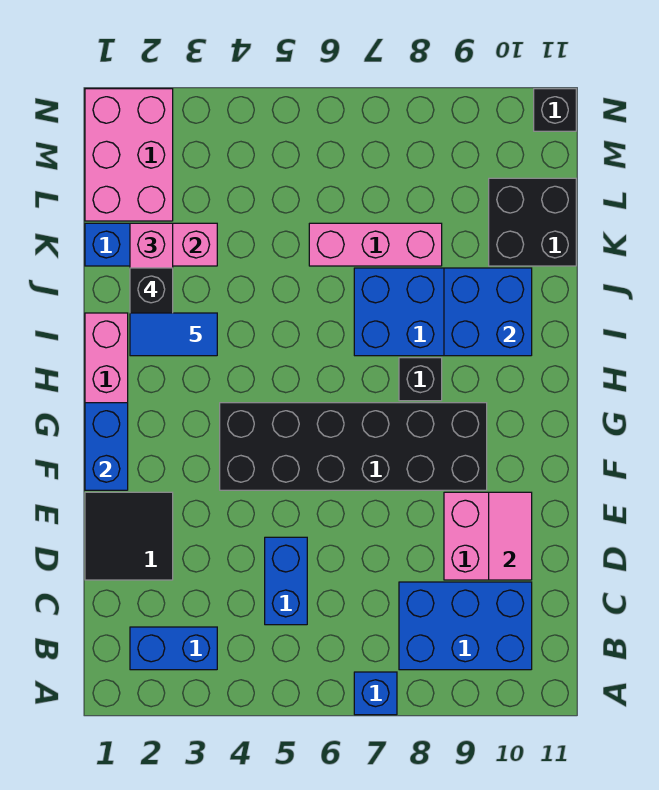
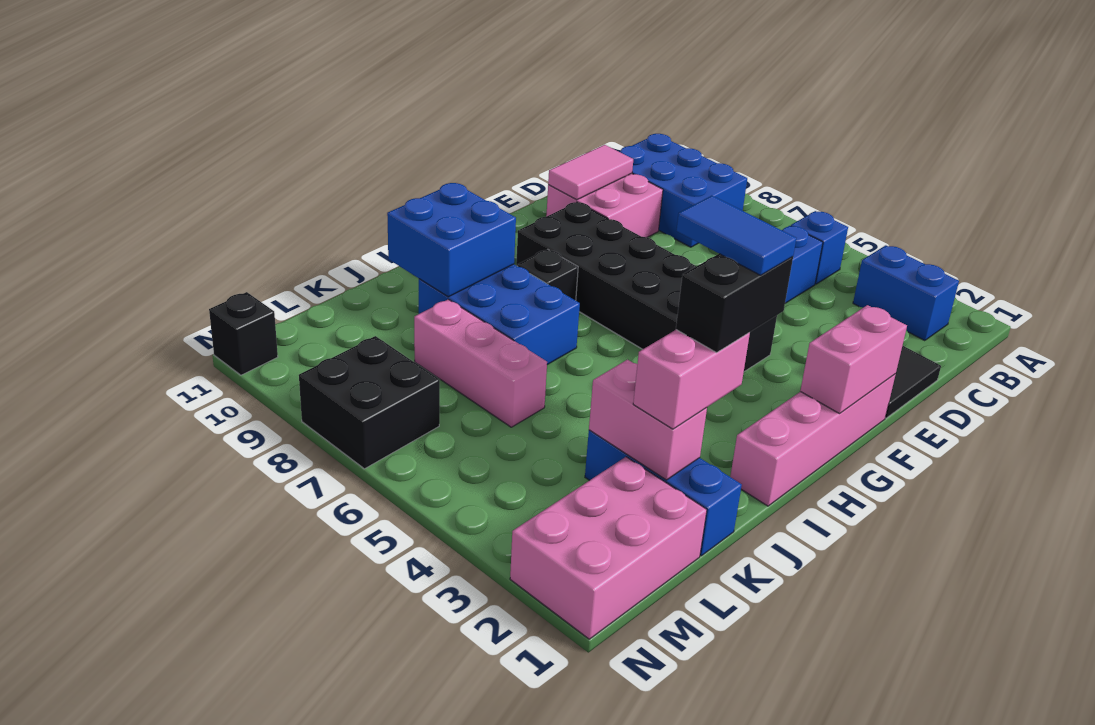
blue 1x1 brick [354,672,397,715] -> blue 1x1 brick moved to [791,211,848,284]
blue 1x2 brick [85,403,128,490] -> pink 1x2 brick [800,305,907,414]
black 2x2 brick [489,178,576,266] -> black 2x2 brick moved to [299,336,440,469]

